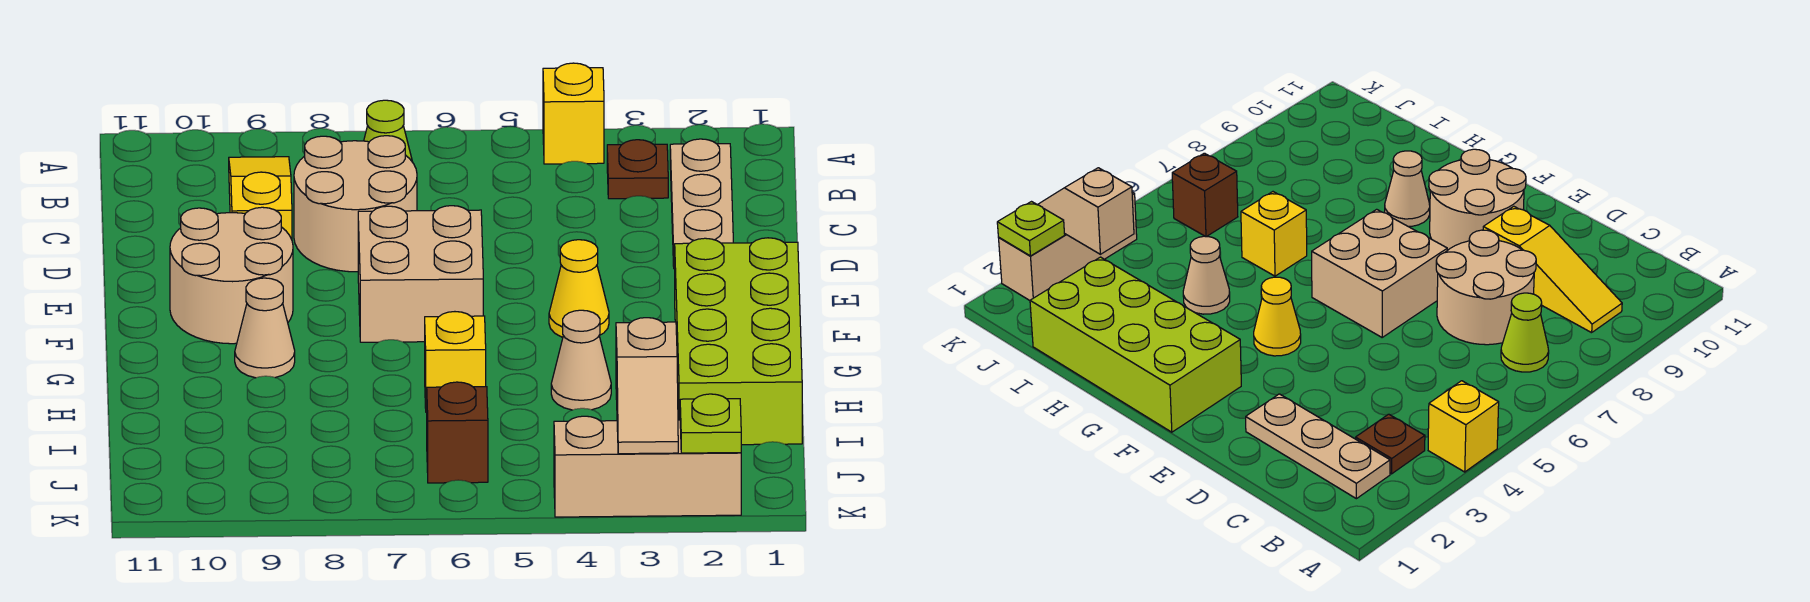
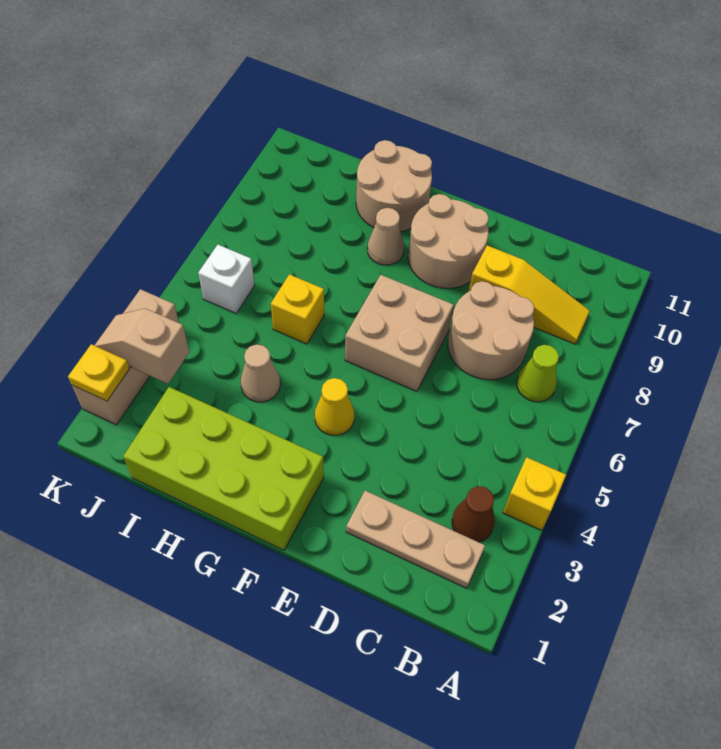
brown 1x1 plate [607,140,668,199] -> brown 1x1 cone [452,486,495,542]
none -> tan 2x2 round brick [356,140,432,232]
brown 1x1 brick [427,382,488,483] -> white 1x1 brick [198,245,254,313]
lime 1x1 plate [680,394,741,453] -> yellow 1x1 plate [68,344,130,401]

